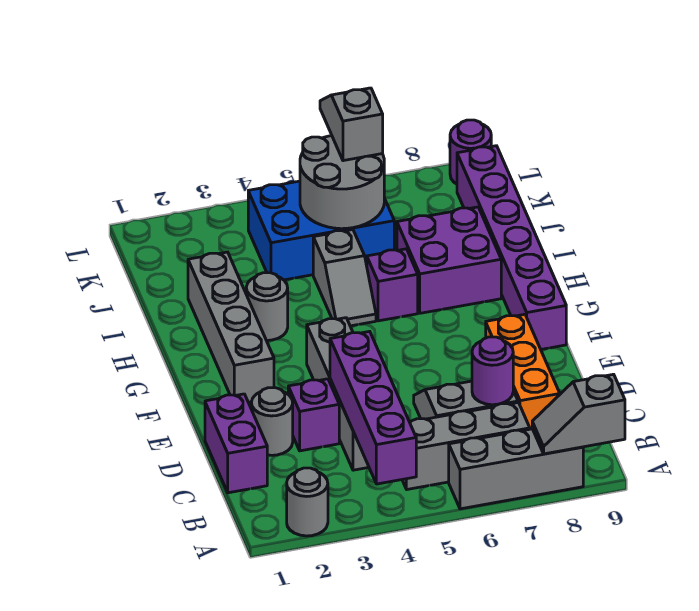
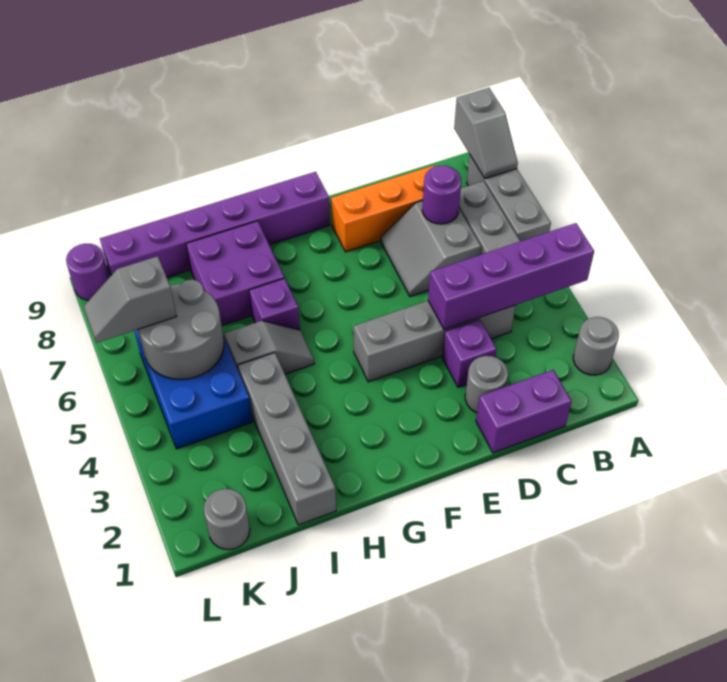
grey 1x4 brick [188,252,274,402] -> grey 1x4 brick turned to [238,353,336,525]
grey 1x1 round brick [246,273,288,340] -> grey 1x1 round brick moved to [204,489,250,550]

